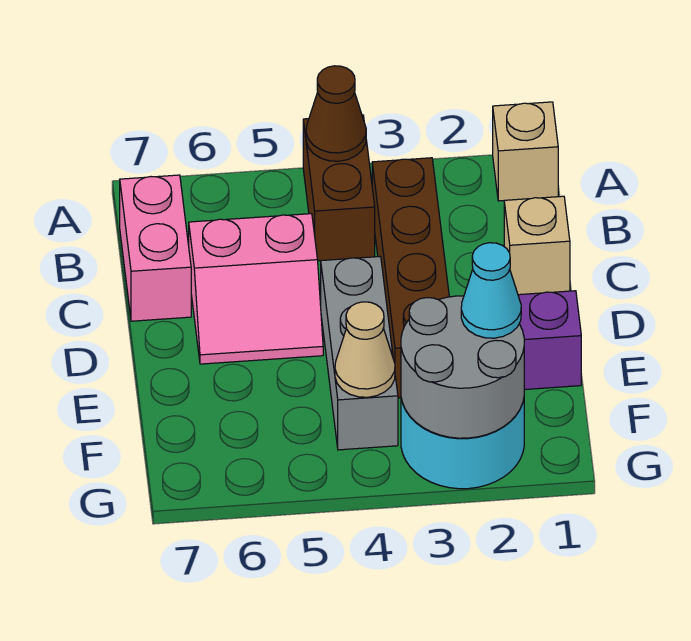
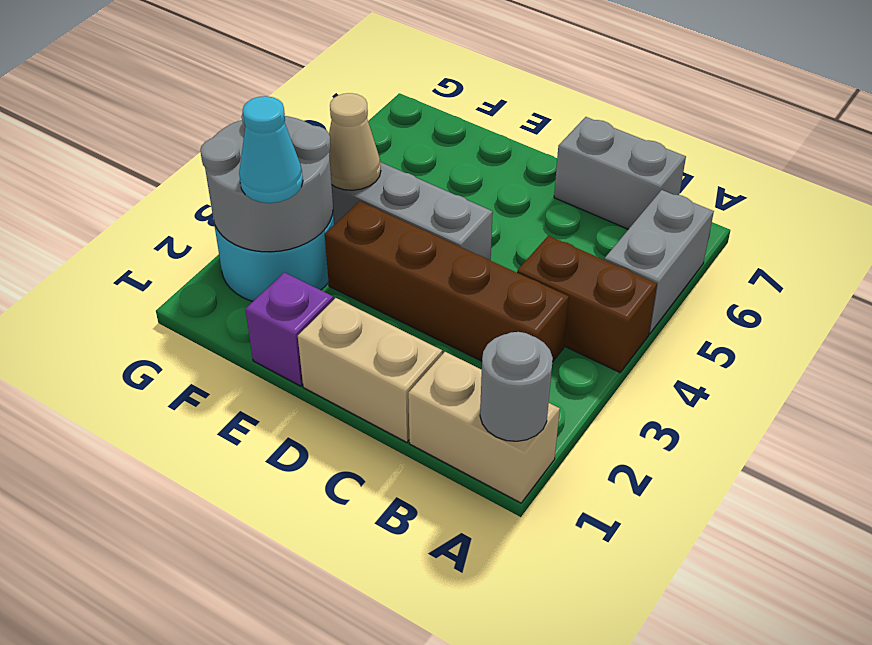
tan 1x1 brick [493,102,558,201] -> tan 1x2 brick [408,352,560,503]
none -> grey 1x1 round brick [480,332,553,441]
brown 1x1 cone [306,66,366,161] -> none
none -> grey 1x2 brick [604,190,714,334]
pink 1x2 brick [120,175,191,321] -> grey 1x2 brick [554,117,686,229]
tan 1x1 brick [504,196,570,295] -> tan 1x2 brick [298,298,442,442]
pink 2x2 slope [189,214,323,364] -> none

